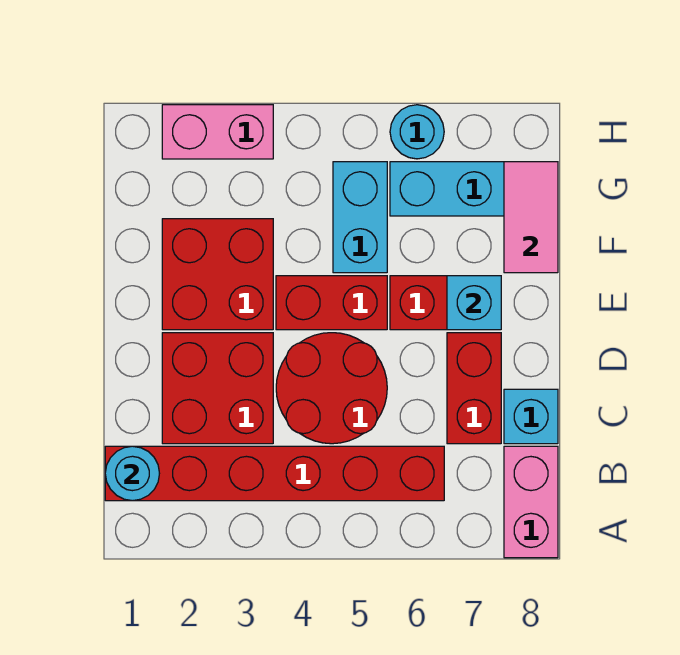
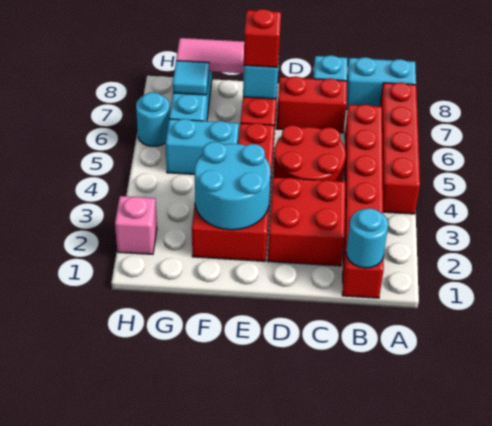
none -> red 1x4 brick [380,82,420,214]
pink 1x2 brick [504,446,558,558] -> cyan 1x2 brick [346,57,416,109]
none -> cyan 2x2 round brick [195,142,271,230]
none -> red 1x1 brick [244,9,281,67]
none -> cyan 1x1 tile [173,61,209,95]
pink 1x2 brick [162,105,273,159] -> pink 1x1 brick [115,196,157,254]

